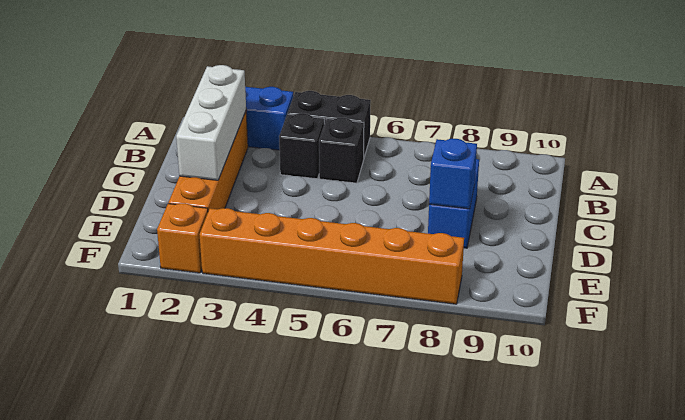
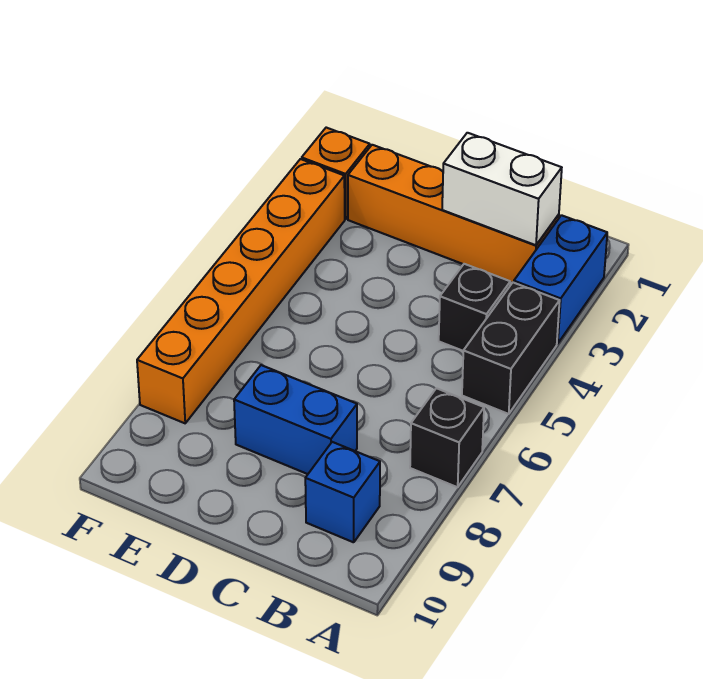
white 1x3 brick [176,65,246,180] -> white 1x2 brick [442,133,562,245]
black 1x1 brick [319,118,364,183] -> black 1x1 brick moved to [410,388,484,487]
blue 1x1 brick [429,139,477,209] -> blue 1x1 brick moved to [305,442,380,542]

